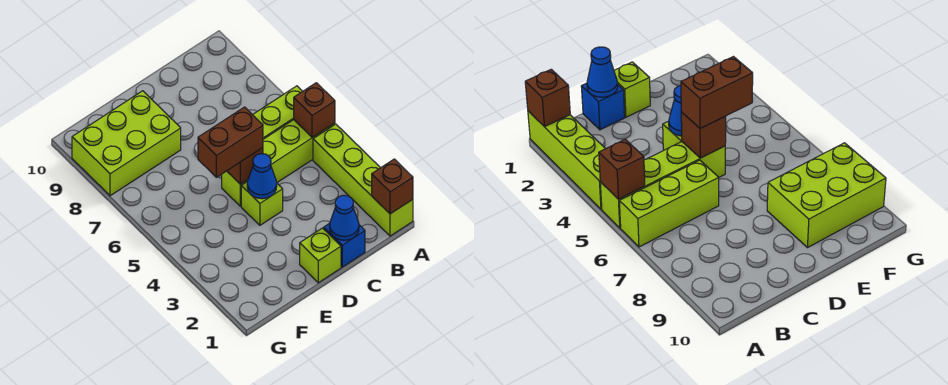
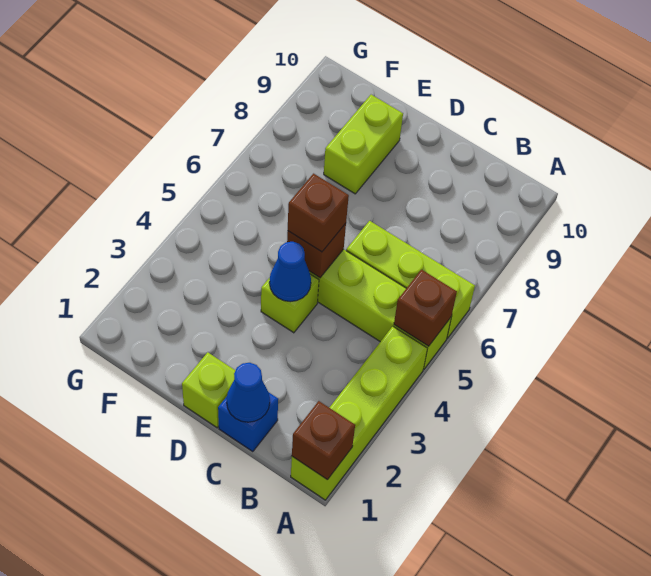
brown 1x2 brick [198,107,263,177] -> brown 1x1 brick [288,174,349,252]
lime 2x3 brick [72,91,181,196] -> lime 1x2 brick [324,95,403,194]

